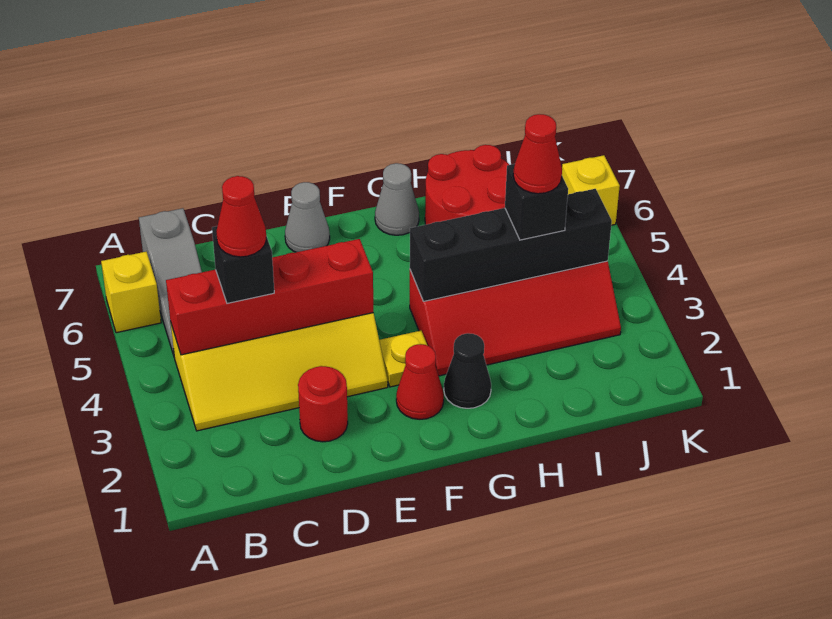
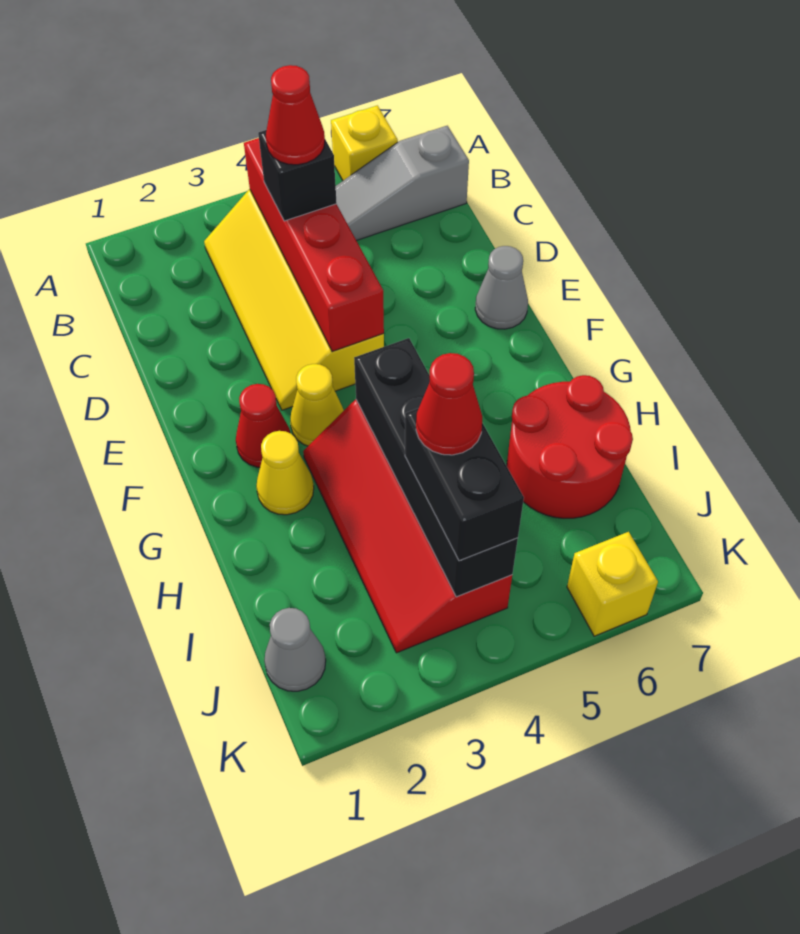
red 1x1 round brick [298,366,348,442] -> none
yellow 1x1 plate [379,331,427,387] -> yellow 1x1 cone [290,364,344,446]
black 1x1 cone [444,333,491,408] -> yellow 1x1 cone [256,431,314,515]
grey 1x1 cone [375,163,419,235] -> grey 1x1 cone moved to [264,608,326,691]
black 1x1 brick [505,164,568,240] -> black 1x2 brick [405,408,524,561]

